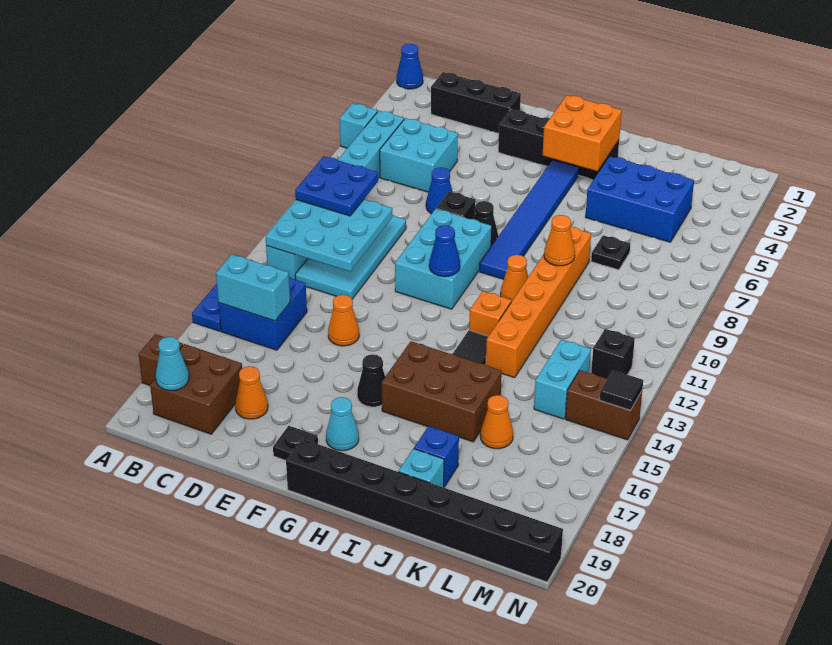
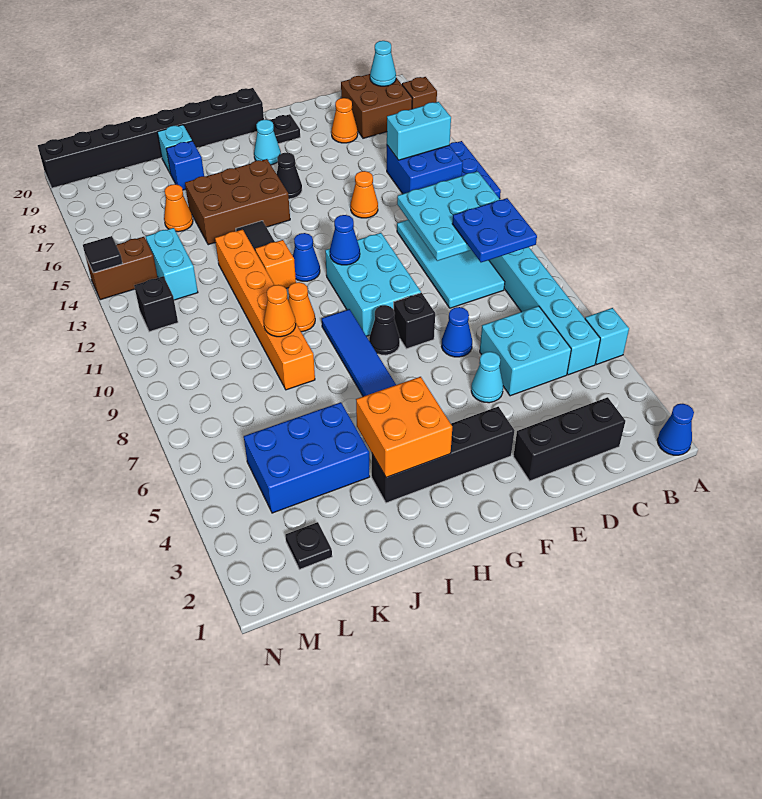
none -> cyan 1x1 cone [471,352,503,403]
none -> blue 1x1 cone [293,233,320,281]
black 1x1 plate [591,235,630,270] -> black 1x1 plate moved to [285,522,332,569]

